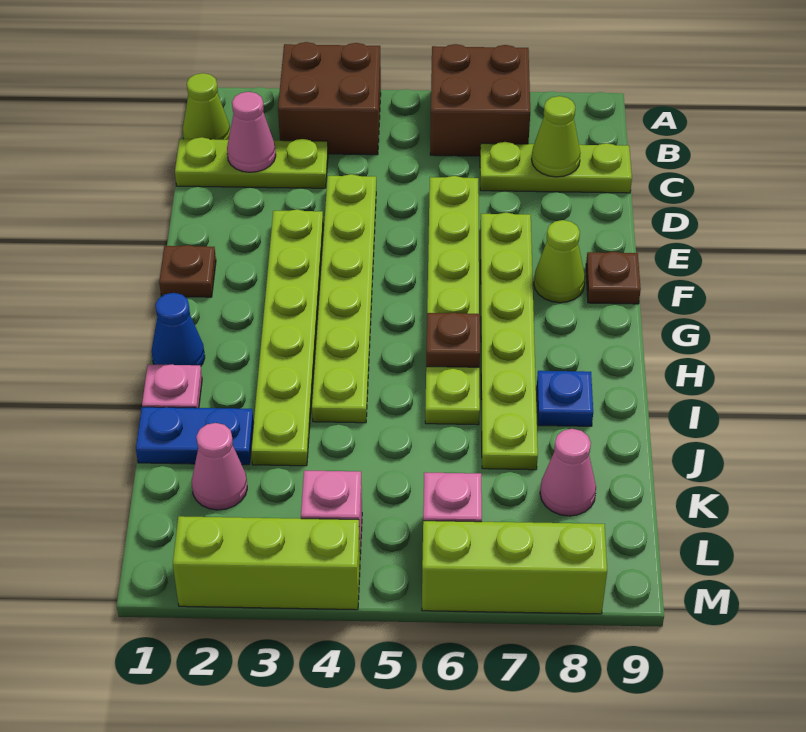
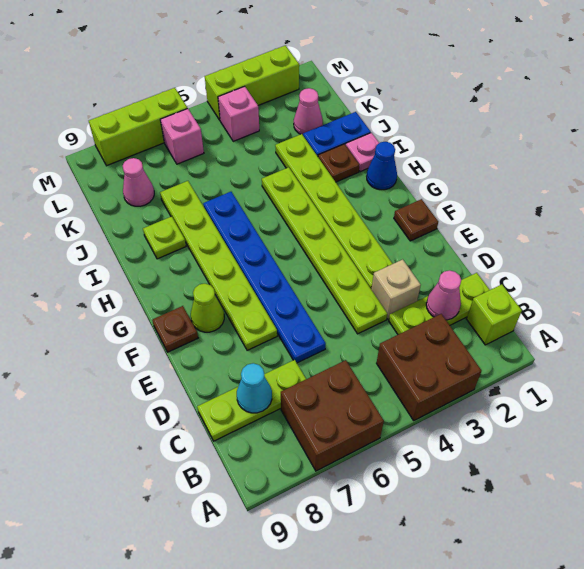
lime 1x1 cone [183,73,230,140] -> lime 1x1 brick [467,284,522,345]
lime 1x1 cone [532,96,580,177] -> cyan 1x1 cone [237,363,272,413]
none -> tan 1x1 brick [371,259,421,319]
lime 1x6 plate [425,176,480,425] -> blue 1x6 plate [203,192,326,363]
brown 1x1 plate [426,312,480,367] -> brown 1x1 plate moved to [318,144,359,182]
blue 1x1 plate [537,371,593,426] -> lime 1x1 plate [143,216,186,259]

